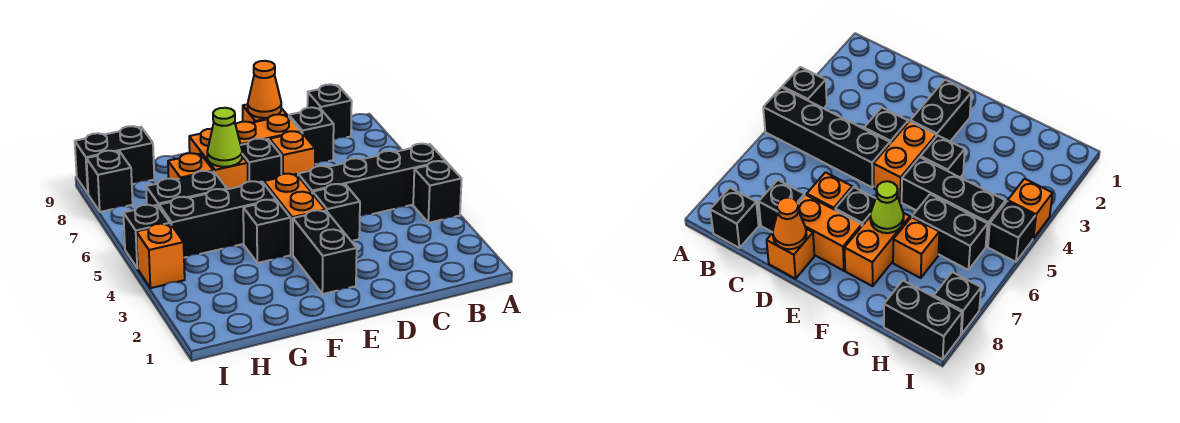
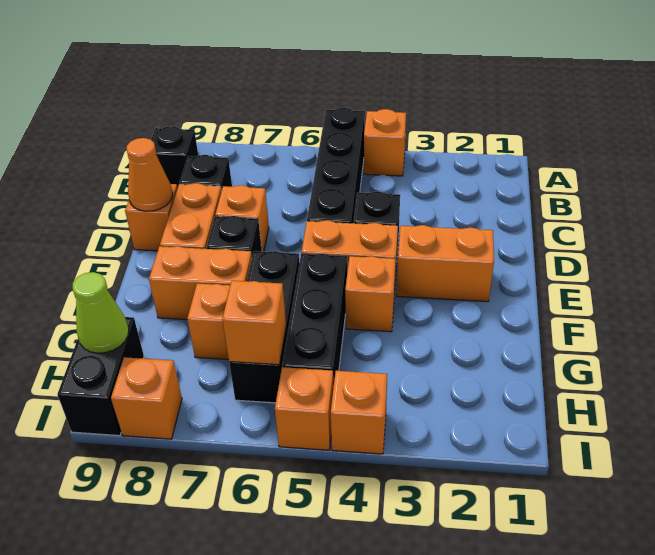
black 1x1 brick [413,161,462,223] -> orange 1x1 brick [364,109,406,176]
black 1x2 brick [293,210,357,294] -> orange 1x2 brick [397,225,494,302]
black 1x1 brick [243,200,291,263] -> orange 1x1 brick [345,256,396,332]
lime 1x1 cone [207,108,242,167] -> lime 1x1 cone moved to [73,272,129,353]
black 1x2 brick [146,171,227,207] -> black 1x3 brick [229,251,300,403]
none -> orange 1x1 brick [222,281,286,365]
black 1x1 brick [123,205,170,268] -> orange 1x1 brick [275,367,334,450]
black 1x1 brick [86,151,133,212] -> orange 1x1 brick [111,357,182,439]

